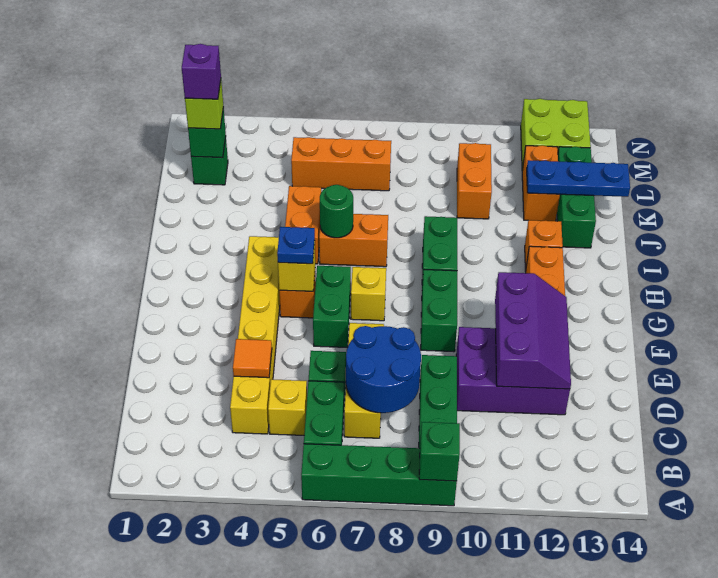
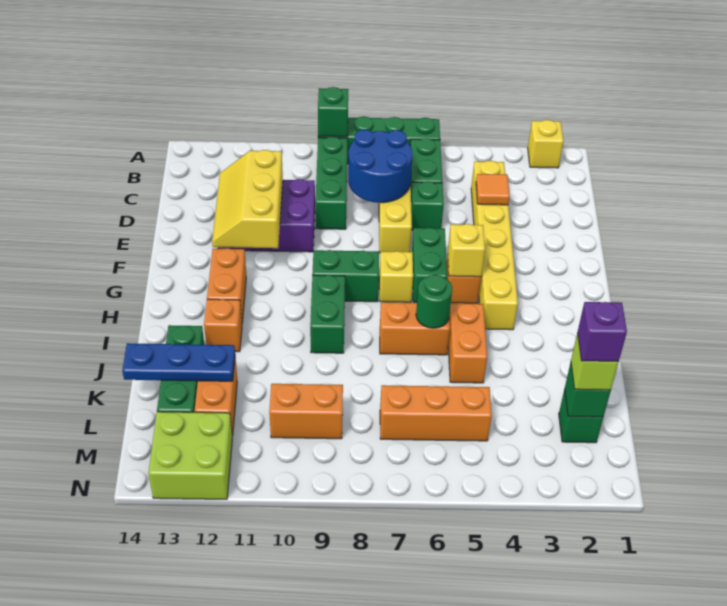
yellow 1x1 brick [268,379,307,435] -> yellow 1x1 brick moved to [528,120,564,168]
purple 2x3 slope [495,272,571,389] -> yellow 2x3 slope [212,150,283,248]
green 1x2 brick [421,269,457,352] -> green 1x2 brick turned to [312,250,379,302]
blue 1x1 plate [277,227,315,264] -> none
orange 1x2 brick [457,143,492,219] -> orange 1x2 brick turned to [269,384,343,439]

